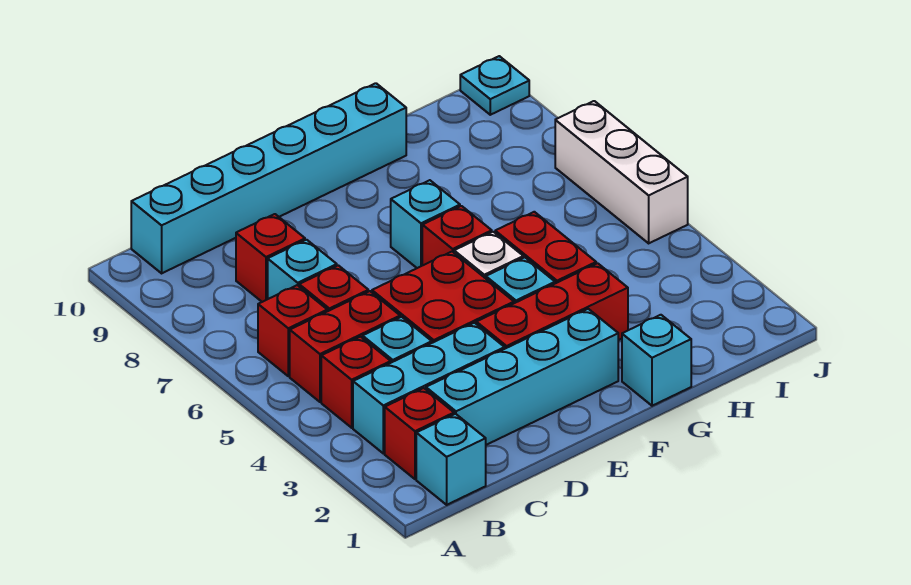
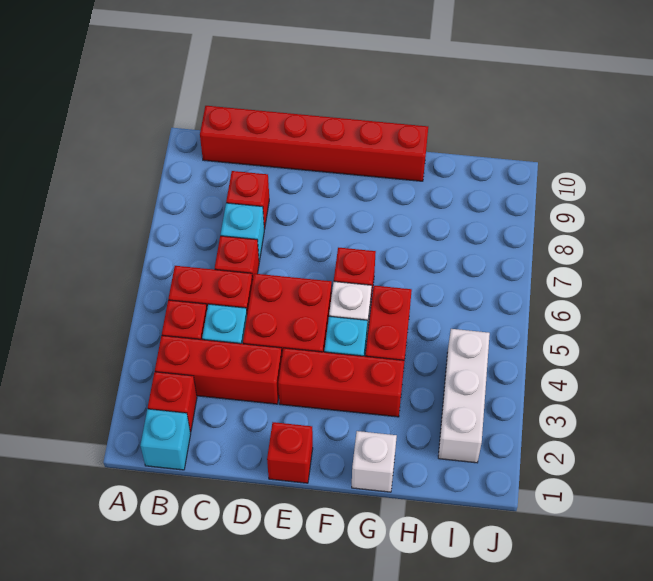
cyan 1x3 brick [353,323,505,453] -> red 1x3 brick [155,336,282,404]
red 1x1 brick [258,285,327,376] -> red 1x1 brick moved to [267,422,313,483]
cyan 1x6 brick [131,83,406,273] -> red 1x6 brick [200,106,428,181]
cyan 1x4 brick [426,309,618,445] -> none
cyan 1x1 brick [391,180,460,268] -> none
cyan 1x1 brick [622,315,691,406] -> white 1x1 brick [352,431,397,492]
white 1x3 brick [555,101,688,243] -> white 1x3 brick moved to [438,329,490,463]
cyan 1x1 plate [460,56,529,115] -> none

